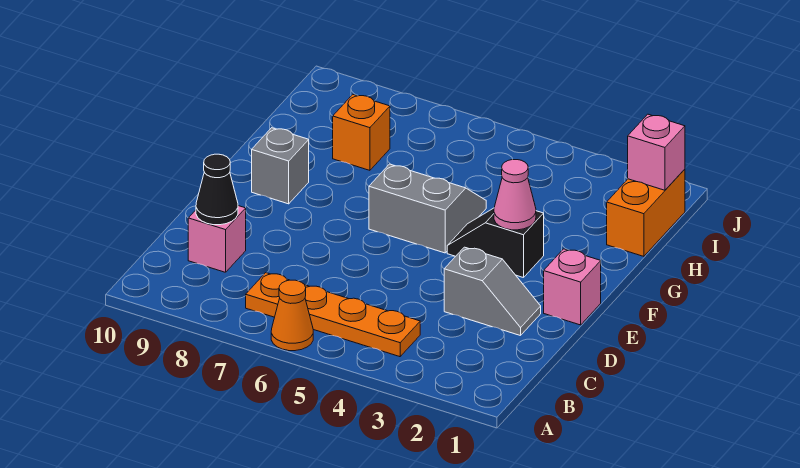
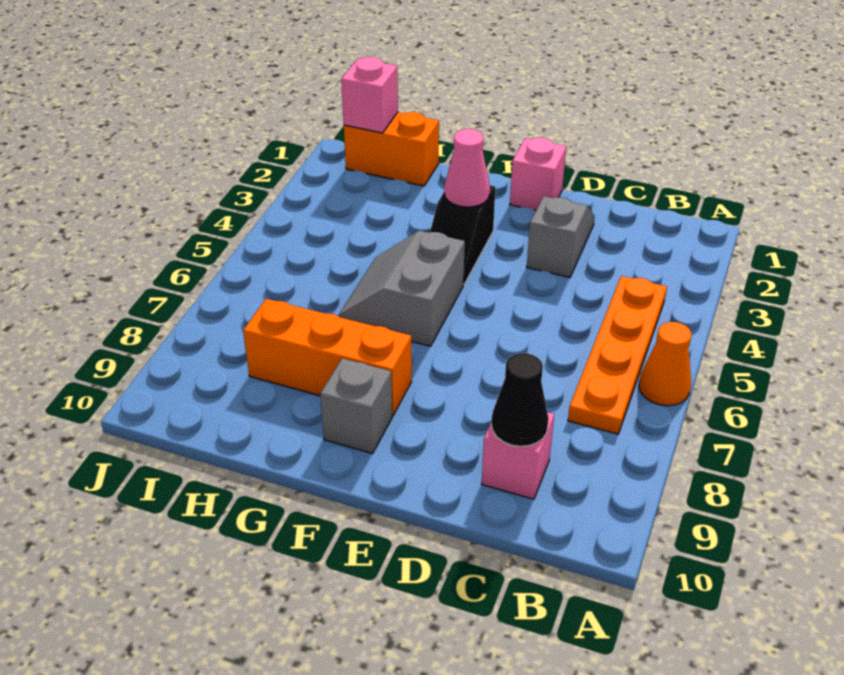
orange 1x1 brick [333,95,390,170] -> orange 1x3 brick [243,299,412,415]

